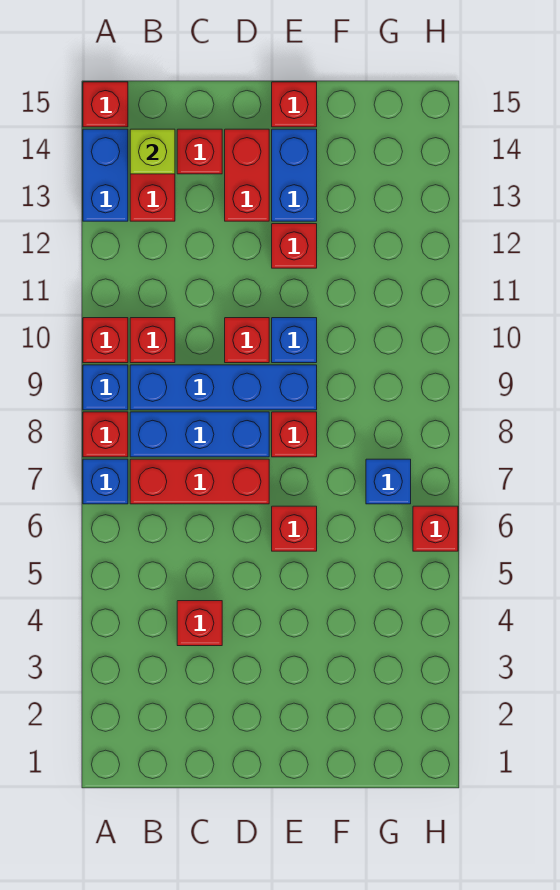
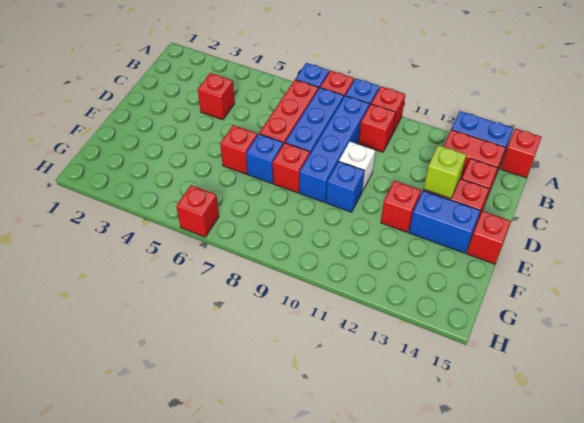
lime 1x1 brick [130,129,175,174] -> lime 1x1 brick moved to [424,145,466,199]
red 1x1 brick [225,318,269,363] -> white 1x1 brick [339,142,375,191]
blue 1x1 brick [366,459,411,504] -> blue 1x1 brick moved to [246,134,283,183]

